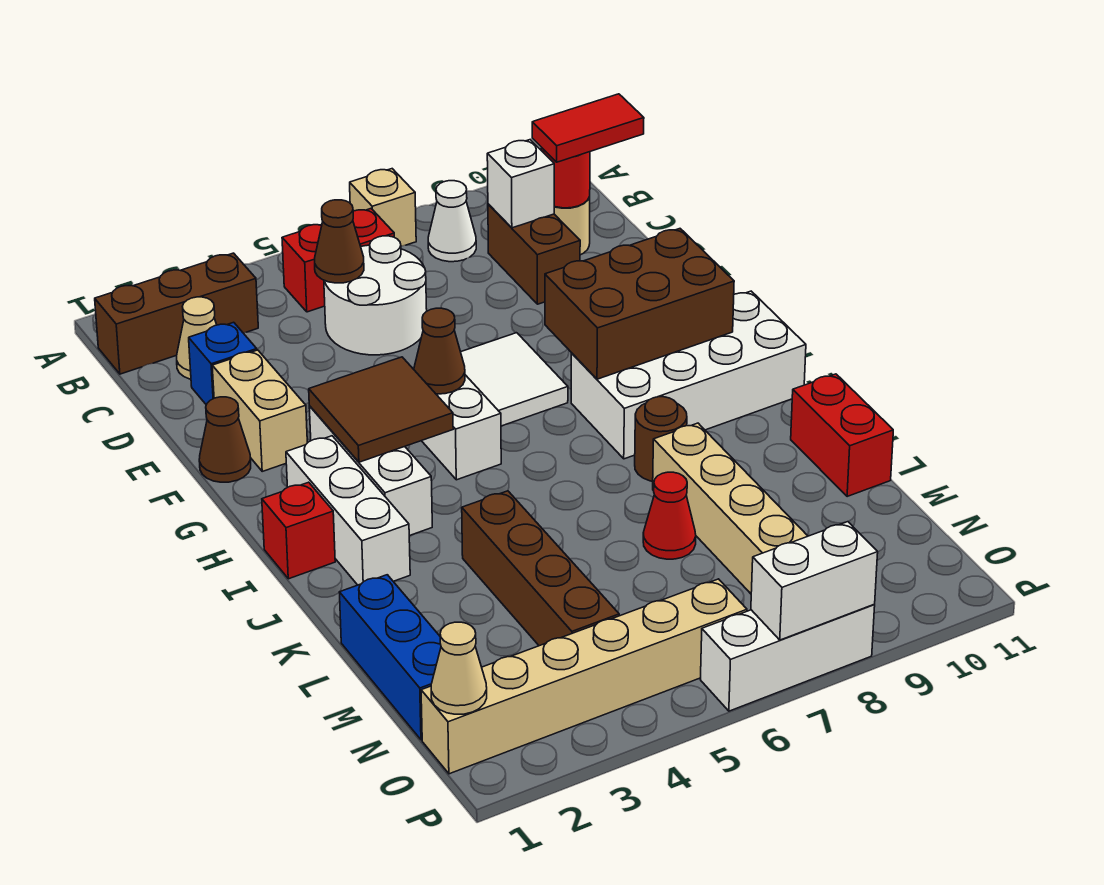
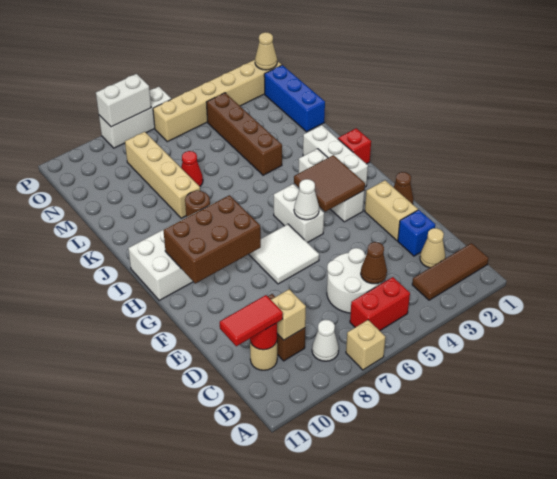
brown 1x3 brick [95,253,258,374] -> brown 1x3 tile [412,243,489,300]
white 1x1 brick [487,140,554,228] -> tan 1x1 brick [271,289,306,340]
brown 1x1 cone [414,308,465,394] -> white 1x1 cone [294,179,319,220]
red 1x2 brick [791,374,893,497] -> none

